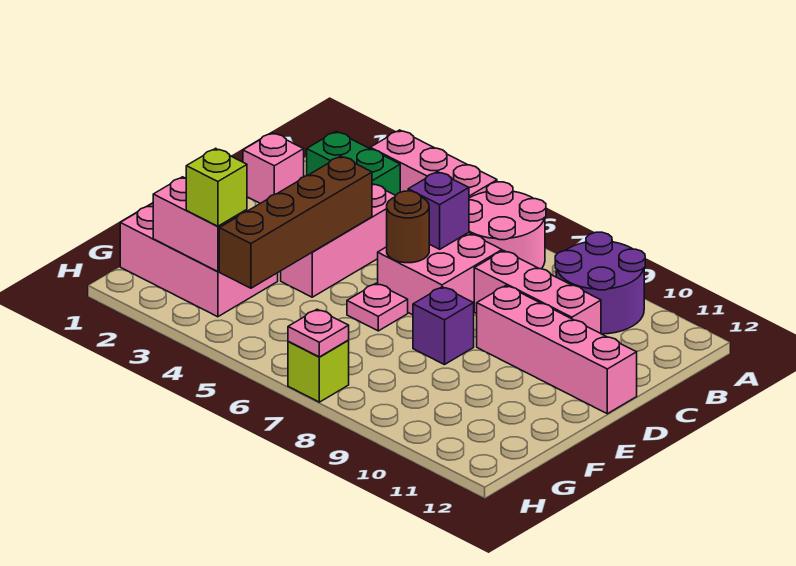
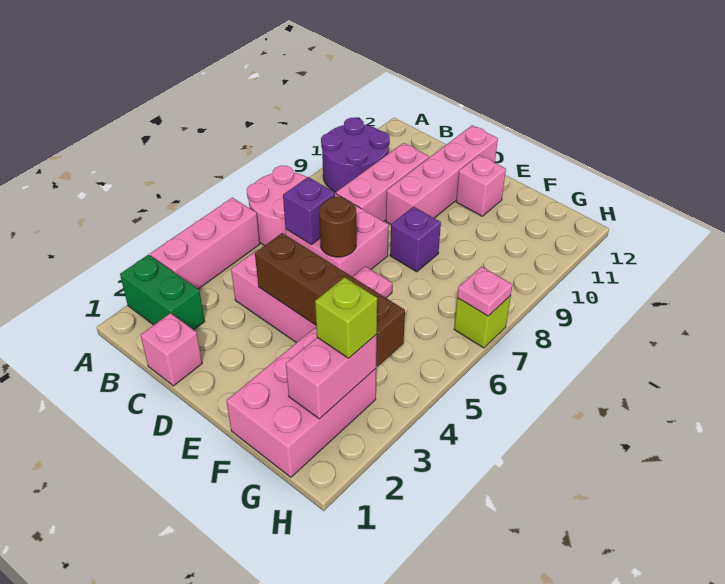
green 1x2 brick [307,132,400,195] -> green 1x2 brick turned to [120,255,205,330]
none -> pink 1x1 brick [456,155,506,216]

